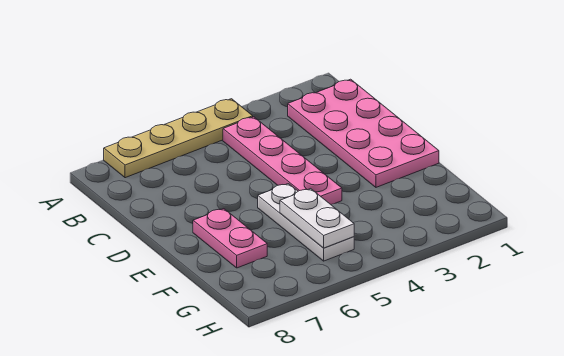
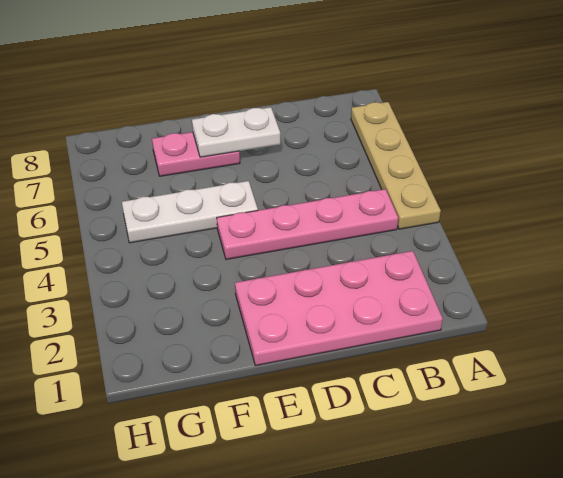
white 1x2 plate [280,189,354,248] -> white 1x2 plate moved to [192,107,280,157]

